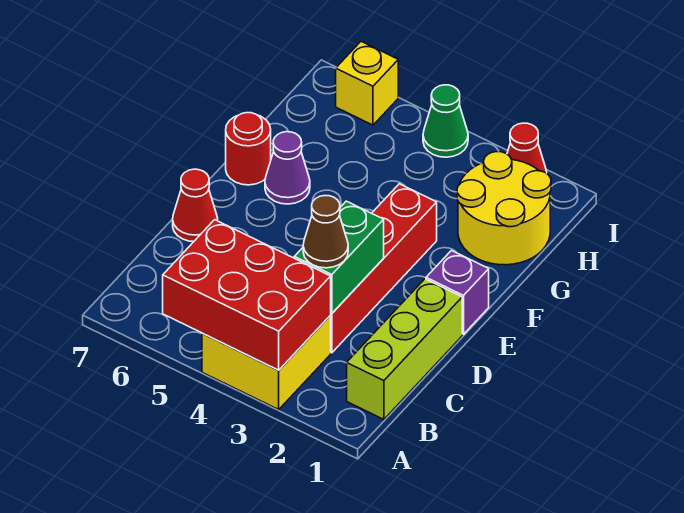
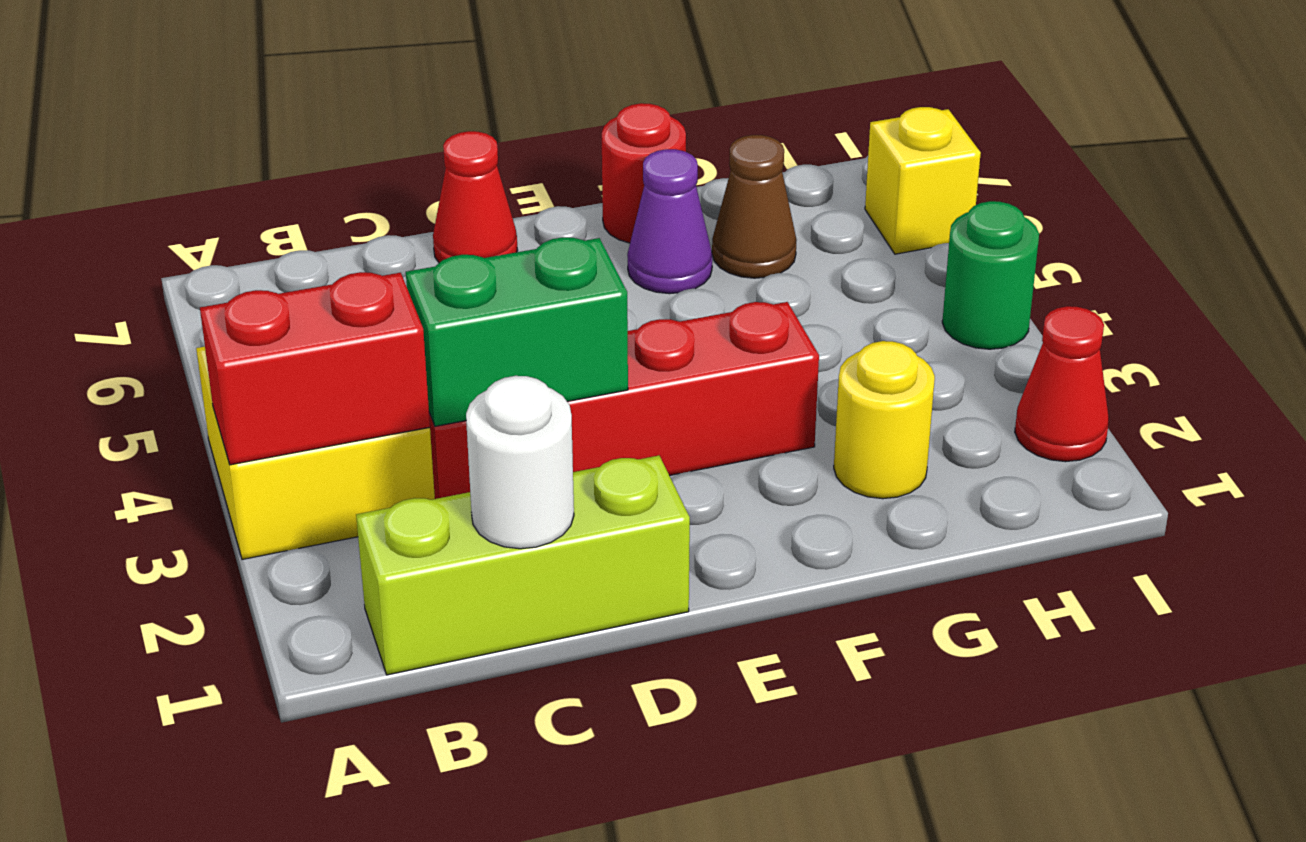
red 2x3 brick [163,220,331,370] -> red 1x2 brick [200,272,430,465]
none -> white 1x1 round brick [466,376,574,549]
brown 1x1 cone [303,196,348,268] -> brown 1x1 cone moved to [712,135,797,278]
purple 1x1 brick [426,251,489,334] -> none
yellow 2x2 round brick [457,152,551,265] -> yellow 1x1 round brick [834,341,935,499]
green 1x1 cone [423,85,468,157] -> green 1x1 round brick [942,201,1039,349]

